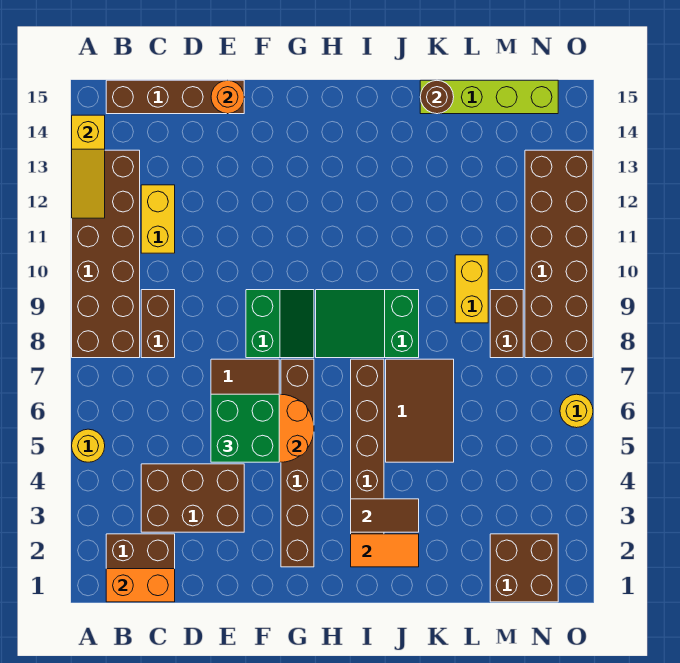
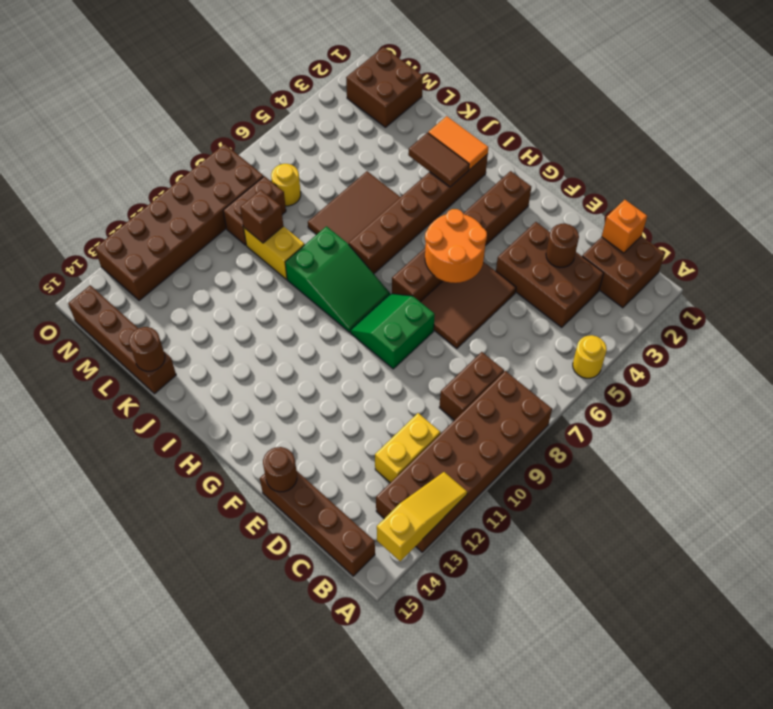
orange 1x2 brick [106,569,175,602] -> orange 1x1 brick [602,200,647,253]
none -> brown 1x1 round brick [546,224,579,268]
green 2x2 brick [211,394,279,462] -> none
orange 1x1 round brick [211,80,244,114] -> brown 1x1 round brick [263,447,297,492]
lime 1x4 brick [420,80,558,114] -> brown 1x4 brick [68,285,176,394]
yellow 1x2 brick [455,255,488,323] -> yellow 1x2 brick turned to [244,226,305,279]
none -> brown 1x1 brick [240,190,283,243]
yellow 1x1 round brick [560,394,593,428] -> yellow 1x1 round brick moved to [271,164,301,206]

